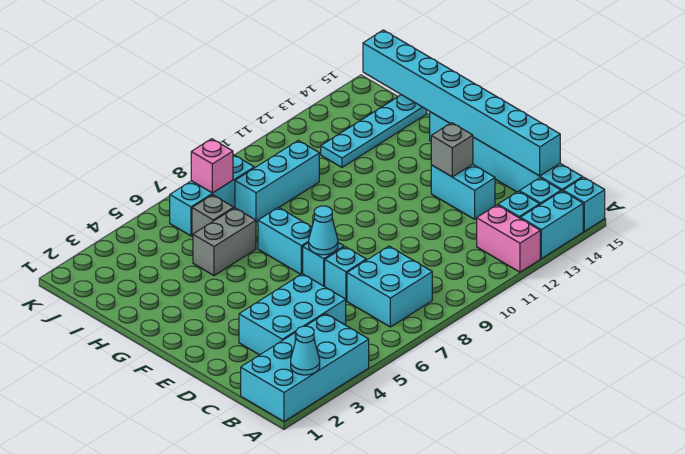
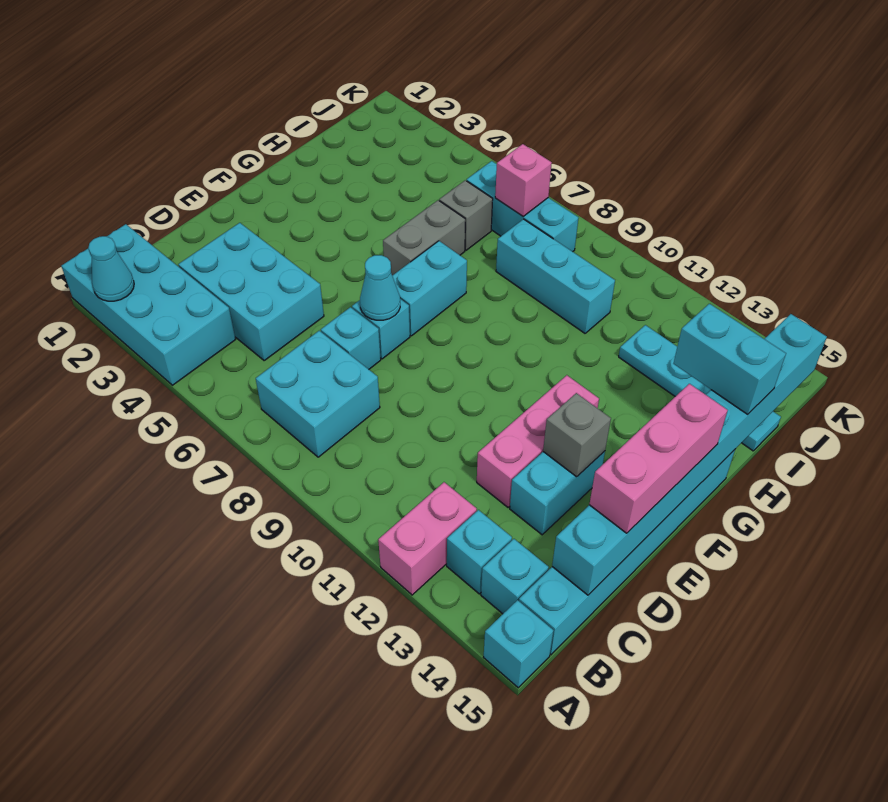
cyan 1x2 brick [520,191,583,259] -> cyan 1x2 brick moved to [673,304,786,414]
none -> pink 1x3 brick [477,375,599,507]
none -> pink 1x3 brick [589,384,728,533]
grey 1x2 brick [193,208,256,276] -> grey 1x2 brick turned to [383,200,465,275]

